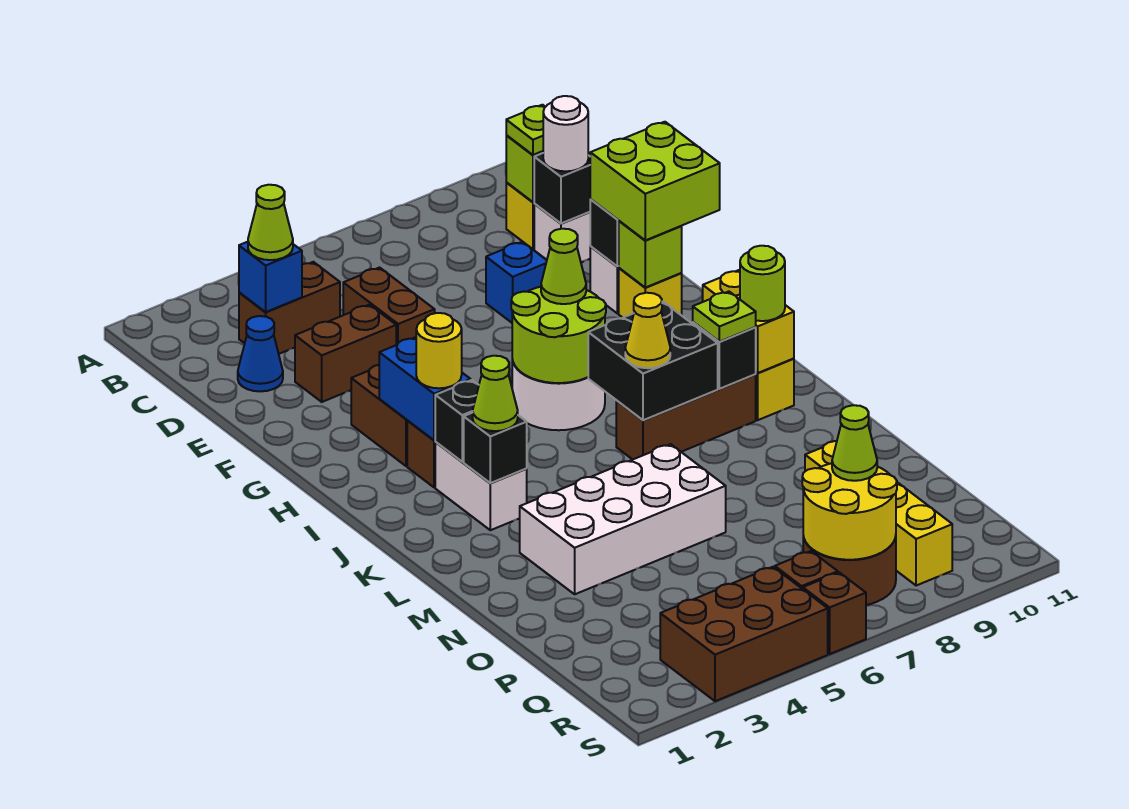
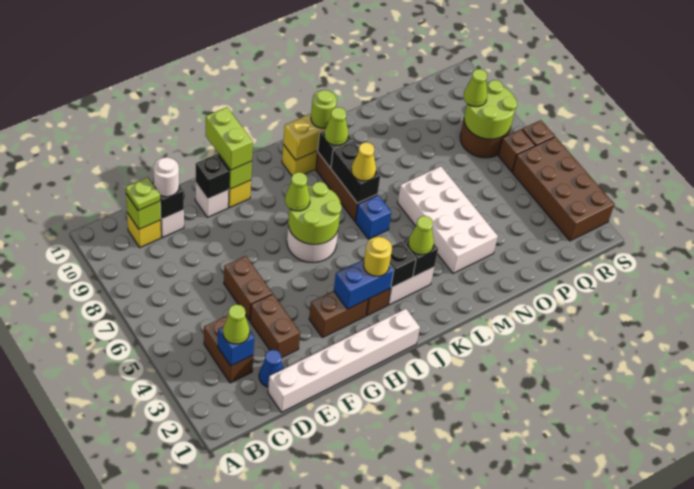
none -> white 1x6 brick [268,309,420,412]
brown 1x2 brick [343,268,435,345] -> brown 1x2 brick turned to [224,256,272,320]
blue 1x1 brick [486,242,547,323] -> blue 1x1 brick moved to [356,195,391,239]
lime 2x2 brick [590,122,720,240] -> lime 1x2 brick [205,107,253,170]
black 2x2 brick [588,301,718,420] -> black 1x2 brick [331,141,380,203]
lime 1x1 plate [693,292,756,342] -> lime 1x1 cone [324,107,349,146]
yellow 1x4 brick [805,441,952,586] -> none
yellow 2x2 round brick [802,463,897,560] -> lime 2x2 round brick [464,80,517,139]
brown 2x3 brick [660,567,828,701] -> brown 2x4 brick [512,137,614,241]

